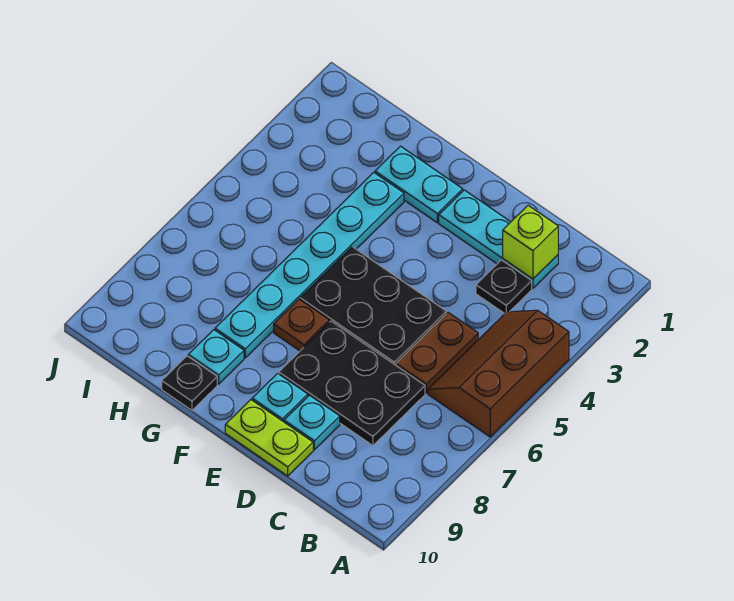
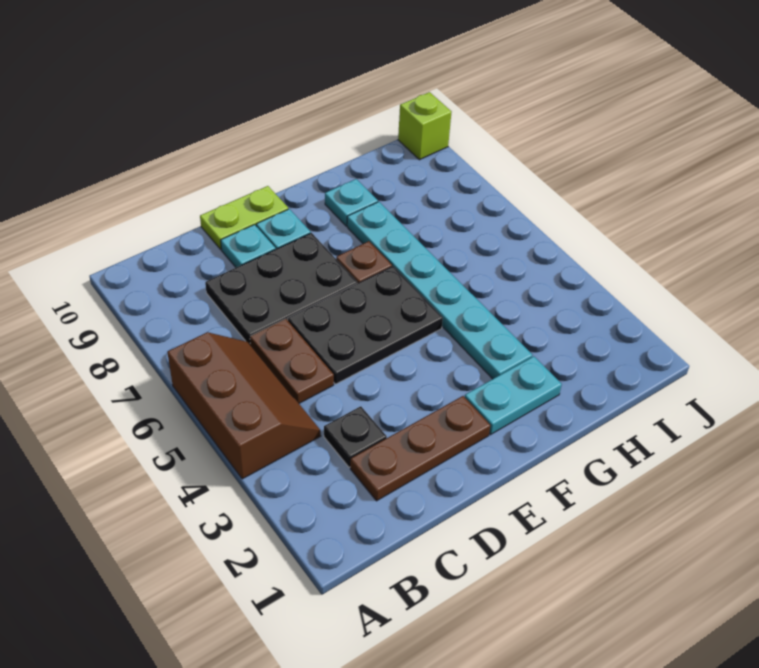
cyan 1x3 plate [439,190,558,288] -> brown 1x3 plate [350,396,490,501]
lime 1x1 brick [503,205,558,279] -> lime 1x1 brick moved to [398,92,451,160]
black 1x1 plate [162,356,217,410] -> none

